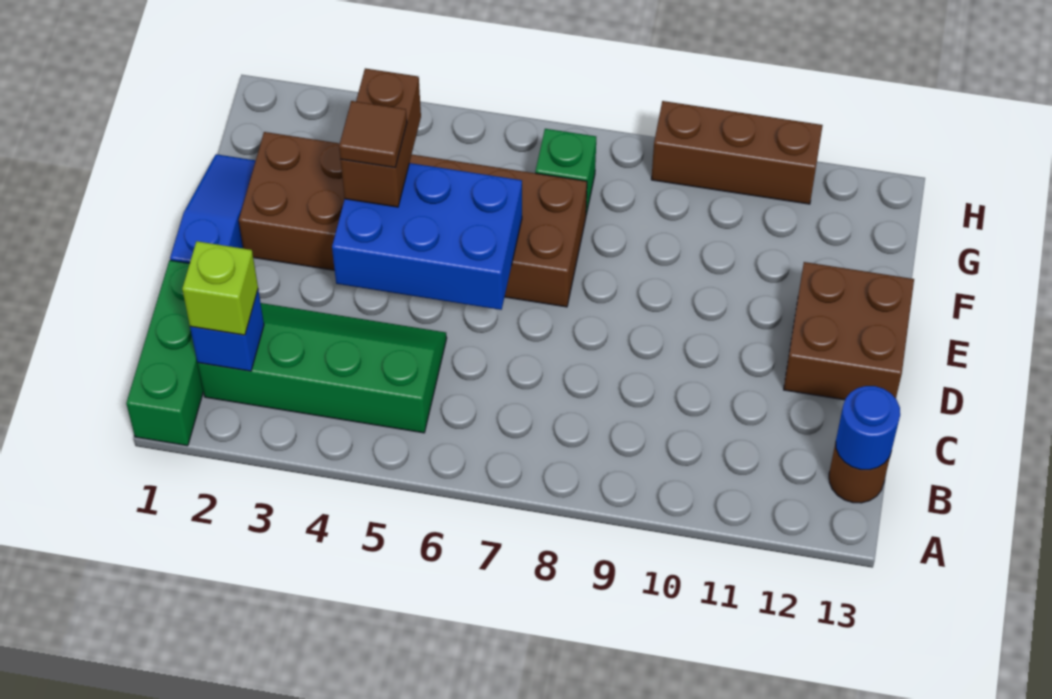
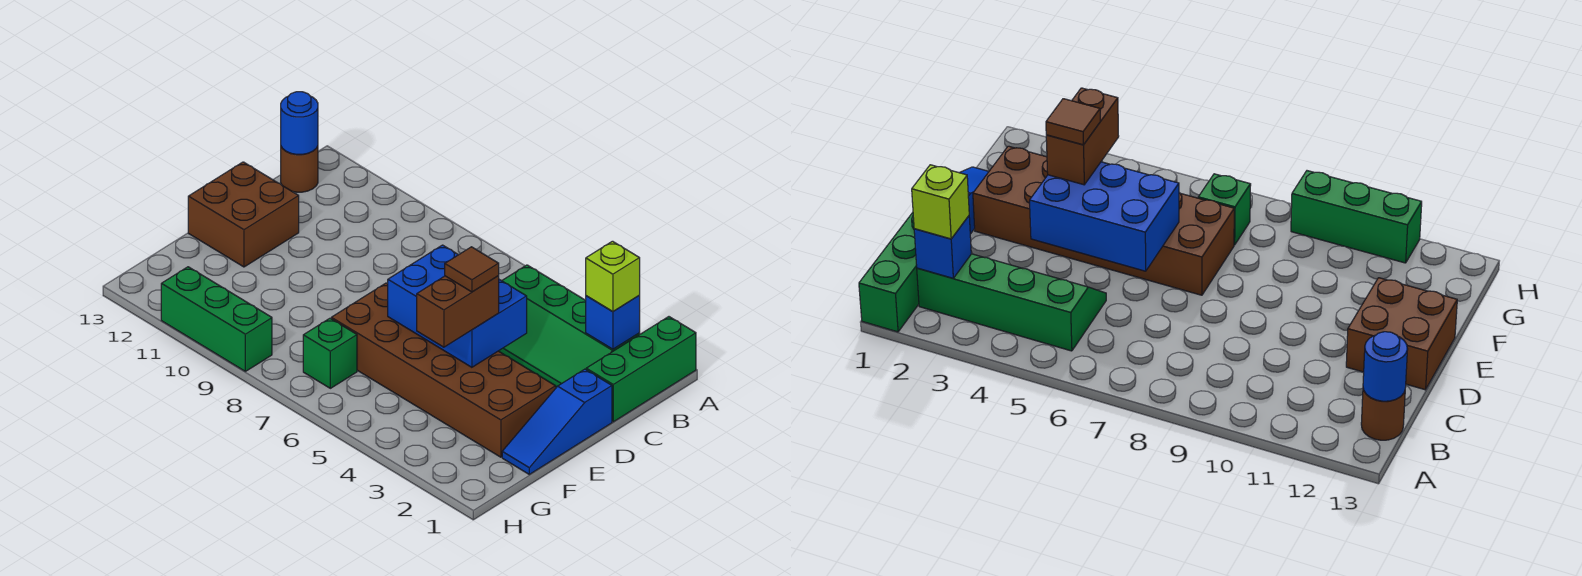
brown 1x3 brick [651,101,823,204] -> green 1x3 brick [161,267,272,371]

